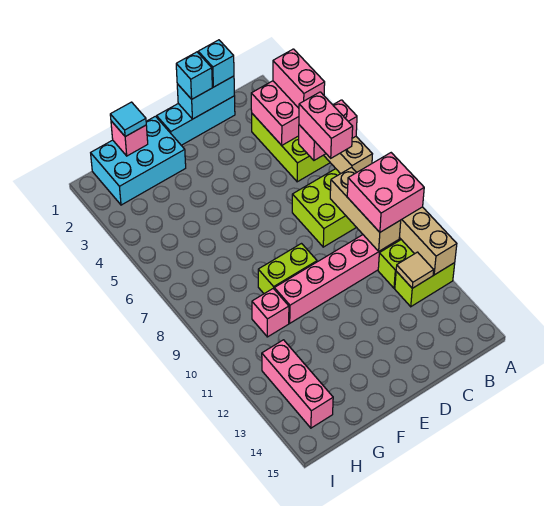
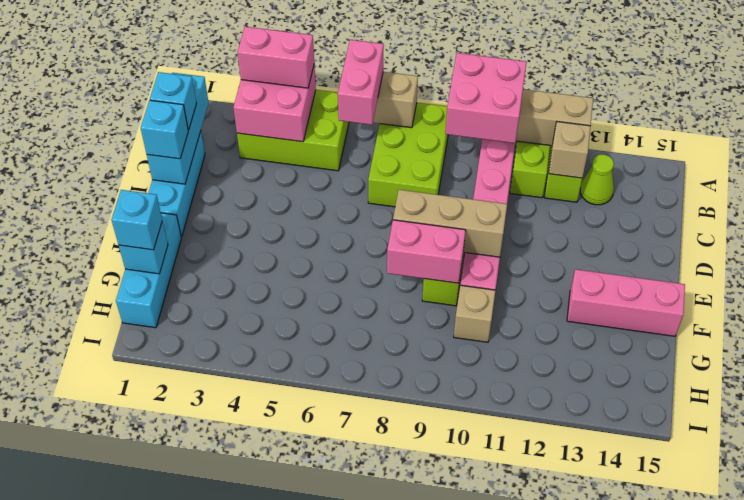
pink 1x2 brick [299,92,353,158] -> pink 1x2 brick moved to [387,220,466,283]
tan 1x3 brick [330,167,401,251] -> tan 1x3 brick moved to [393,190,507,257]
tan 1x1 tile [396,252,434,288] -> tan 1x1 brick [549,122,591,178]
none -> lime 1x1 cone [580,154,614,205]
cyan 1x2 brick [177,76,234,119] -> cyan 1x3 brick [147,73,209,184]
cyan 2x3 brick [91,116,186,205] -> cyan 1x3 brick [116,213,181,328]
pink 1x1 brick [111,121,148,156] -> cyan 1x1 brick [119,221,168,274]
cyan 1x1 tile [110,102,146,137] -> cyan 1x1 brick [111,190,162,250]
pink 1x1 brick [252,288,289,337] -> tan 1x1 brick [454,285,496,342]
pink 1x3 brick [262,340,333,428] -> pink 1x3 brick moved to [567,269,685,336]

